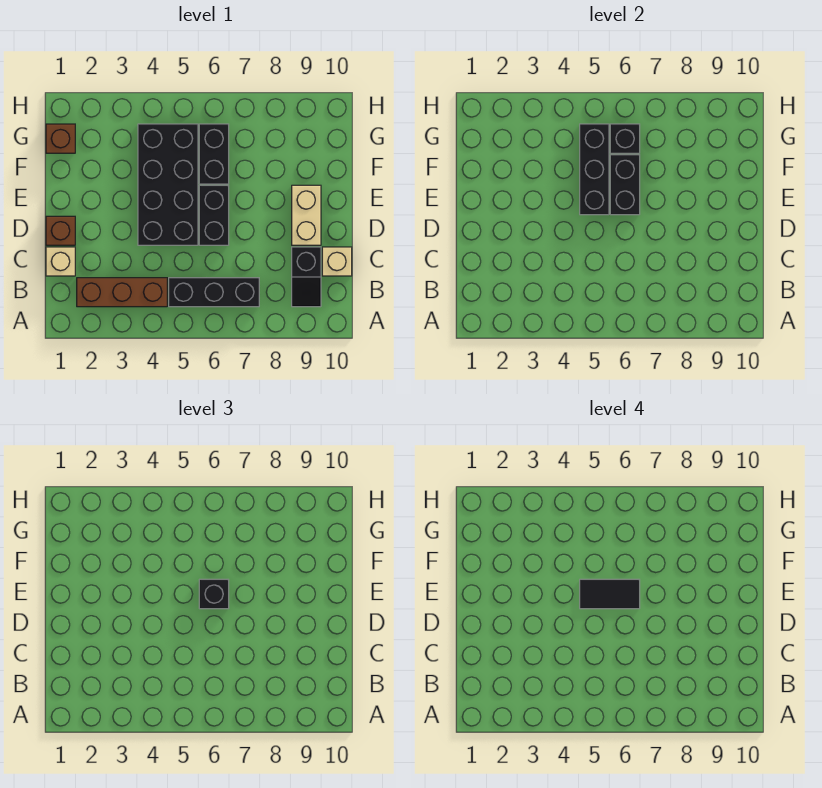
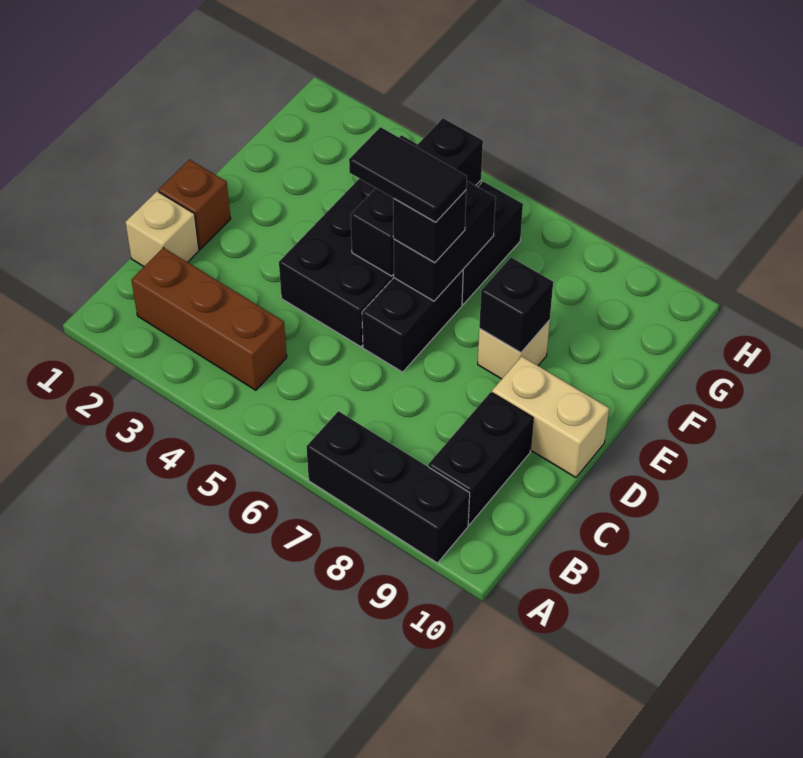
black 1x3 brick [169,278,259,307] -> black 1x3 brick moved to [306,411,470,563]
black 1x2 slope [292,247,321,307] -> black 1x2 brick [428,392,533,525]
tan 1x1 brick [322,247,352,276] -> tan 1x1 brick moved to [478,320,550,379]
tan 1x2 brick [292,185,321,245] -> tan 1x2 brick turned to [492,356,609,478]
brown 1x1 brick [46,124,75,153] -> none
black 1x1 brick [610,124,640,153] -> black 1x1 brick moved to [479,257,553,353]

